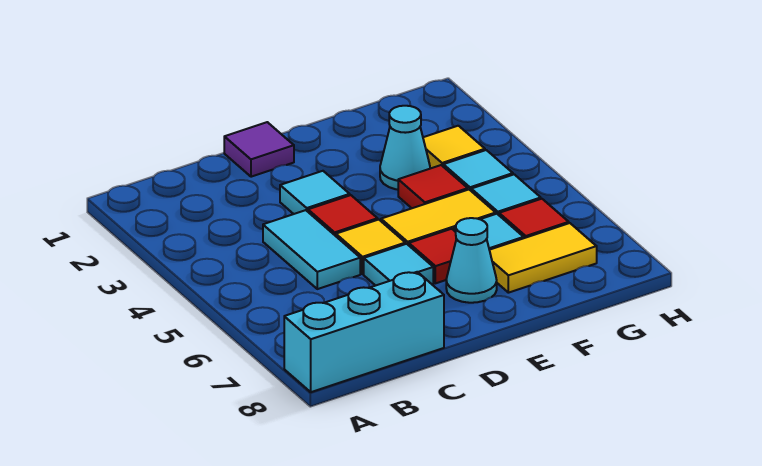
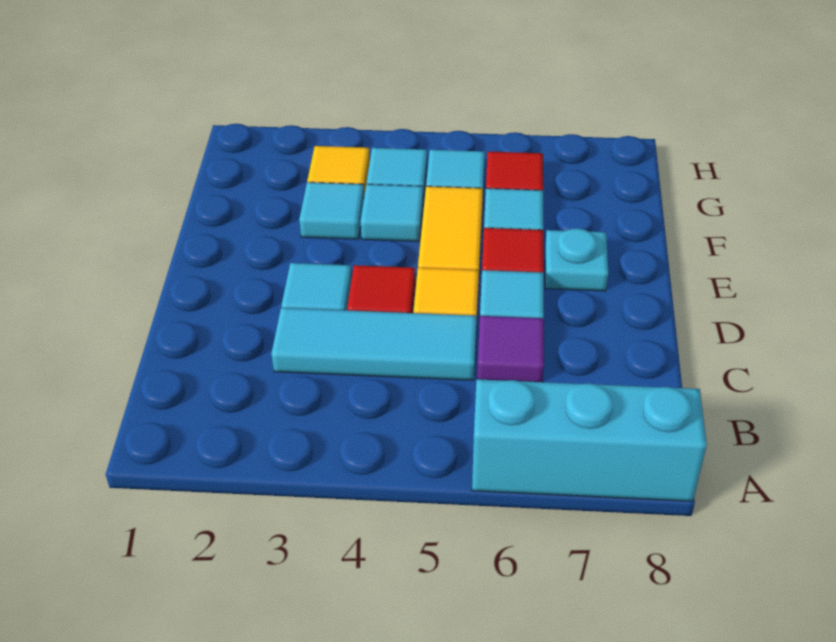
cyan 1x3 brick [284,272,444,392] -> cyan 1x3 brick turned to [472,379,707,501]
cyan 1x2 tile [263,210,360,289] -> cyan 1x3 tile [271,308,477,380]
purple 1x1 tile [224,122,294,177] -> purple 1x1 tile moved to [477,316,544,382]
cyan 1x1 cone [446,218,497,303] -> cyan 1x1 plate [545,228,609,291]
cyan 1x1 cone [380,106,430,190] -> cyan 1x1 tile [299,182,364,239]
red 1x1 tile [398,165,468,208] -> cyan 1x1 tile [361,184,423,241]
yellow 1x2 tile [490,223,597,293] -> none

